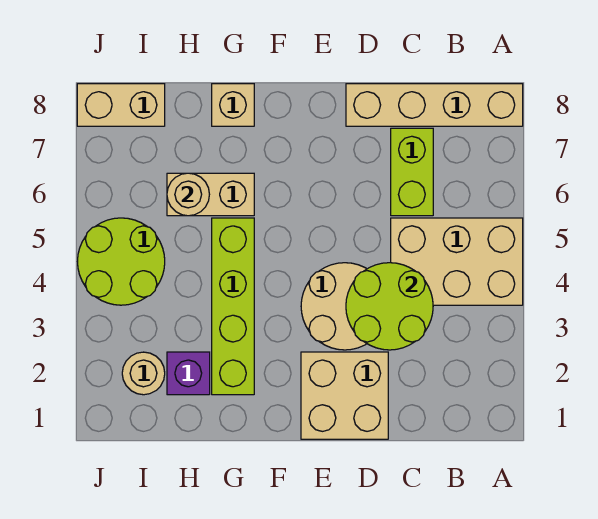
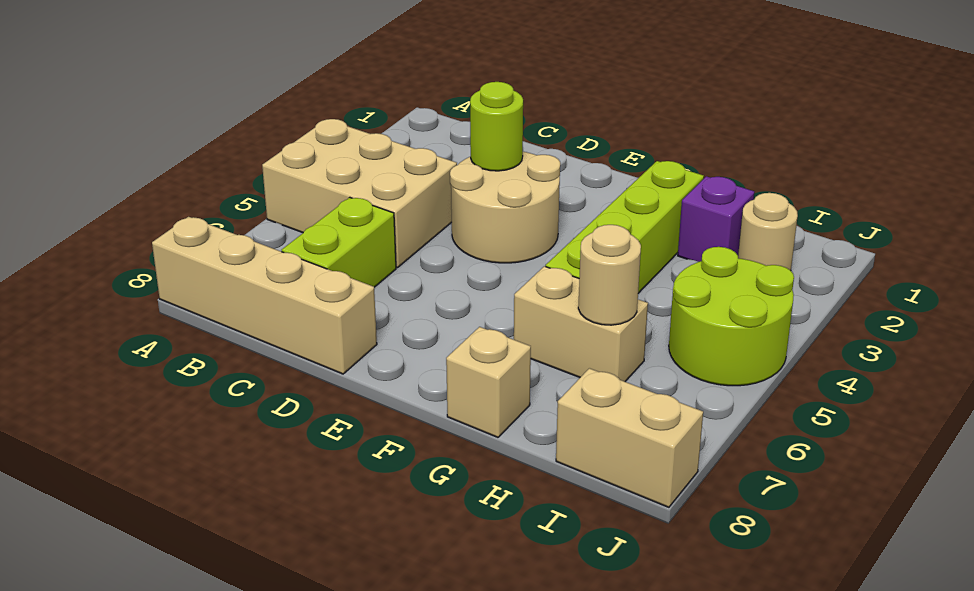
lime 2x2 round brick [346,263,433,350] -> lime 1x1 round brick [470,82,523,171]
tan 2x2 brick [301,352,388,439] -> none

